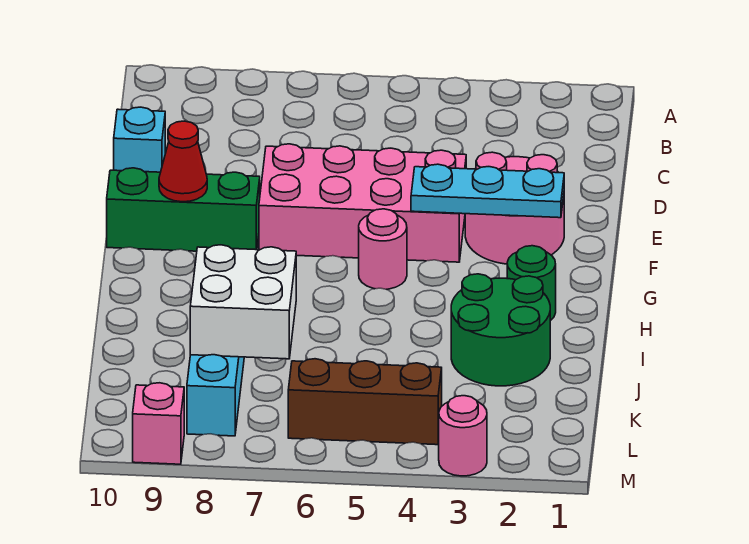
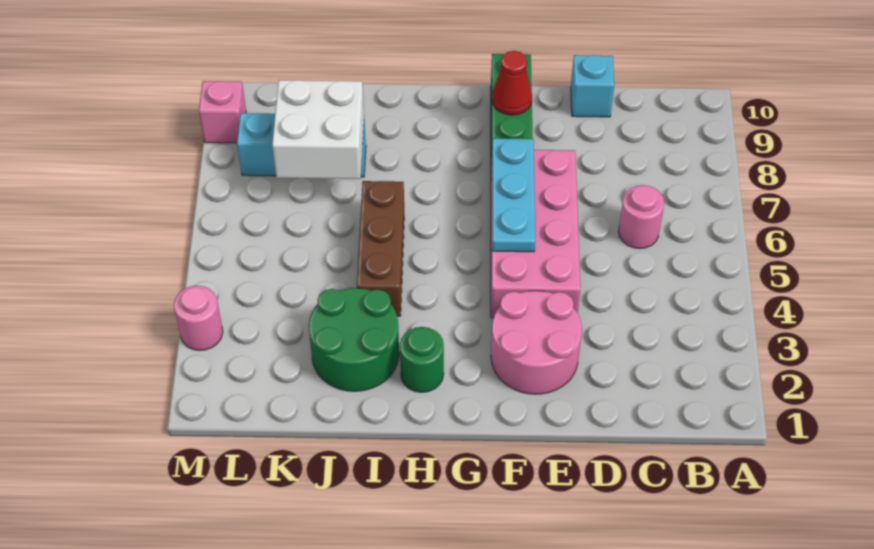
cyan 1x3 plate [411,164,564,218] -> cyan 1x3 plate moved to [492,138,535,252]
pink 1x1 round brick [359,209,407,289] -> pink 1x1 round brick moved to [618,185,664,249]
brown 1x3 brick [288,359,442,445] -> brown 1x3 brick moved to [357,181,404,316]

